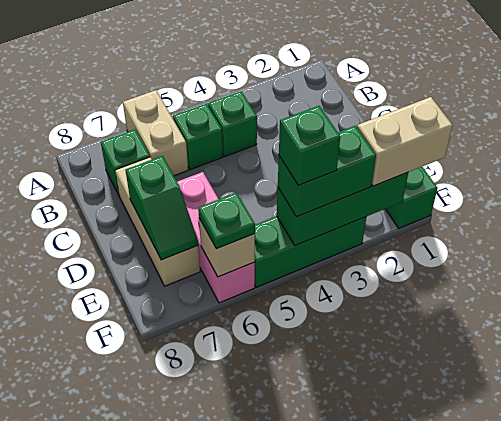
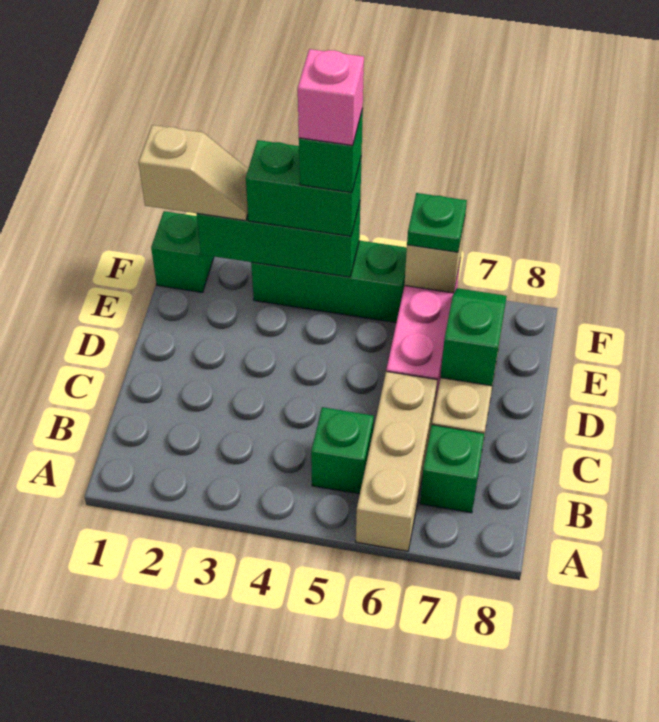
tan 1x2 brick [123,90,188,176] -> tan 1x3 brick [356,372,437,551]
green 1x1 brick [208,91,257,156] -> none
tan 1x2 brick [357,97,453,186] -> tan 1x2 slope [139,125,248,221]
none -> pink 1x1 brick [298,49,364,146]

